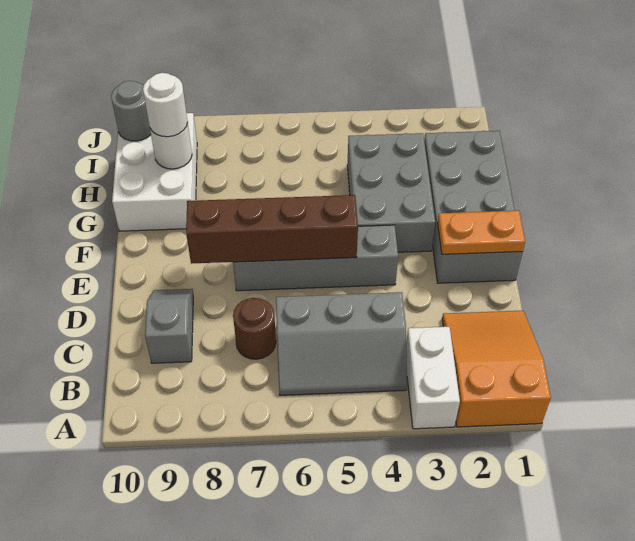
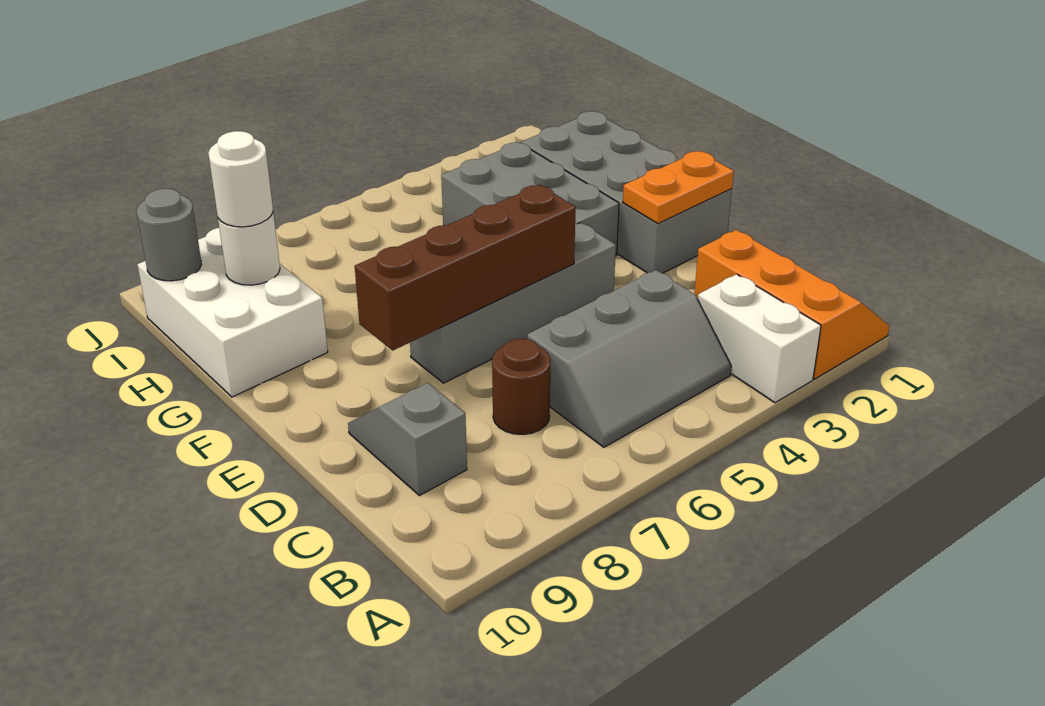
orange 2x3 slope [442,311,551,427] -> orange 2x3 slope turned to [694,230,890,379]

